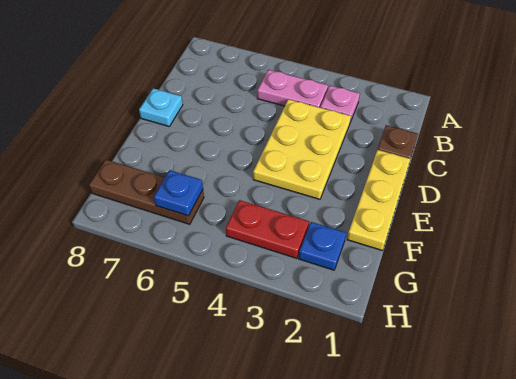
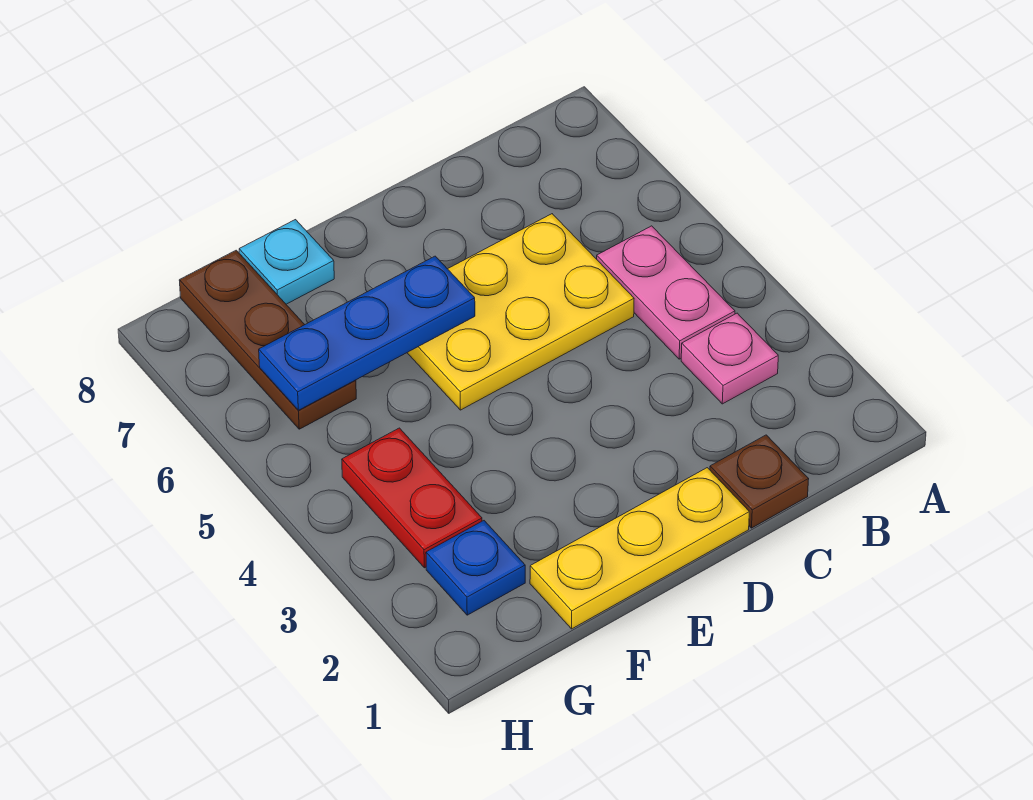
yellow 2x3 plate [253,99,351,199] -> yellow 2x3 plate moved to [407,214,634,410]
cyan 1x1 plate [139,88,183,126] -> cyan 1x1 plate moved to [239,220,334,304]
blue 1x1 plate [154,170,203,216] -> blue 1x3 plate [259,256,475,410]

